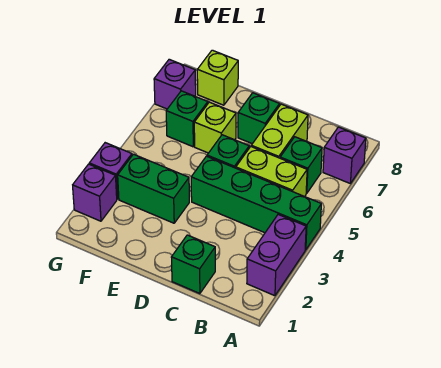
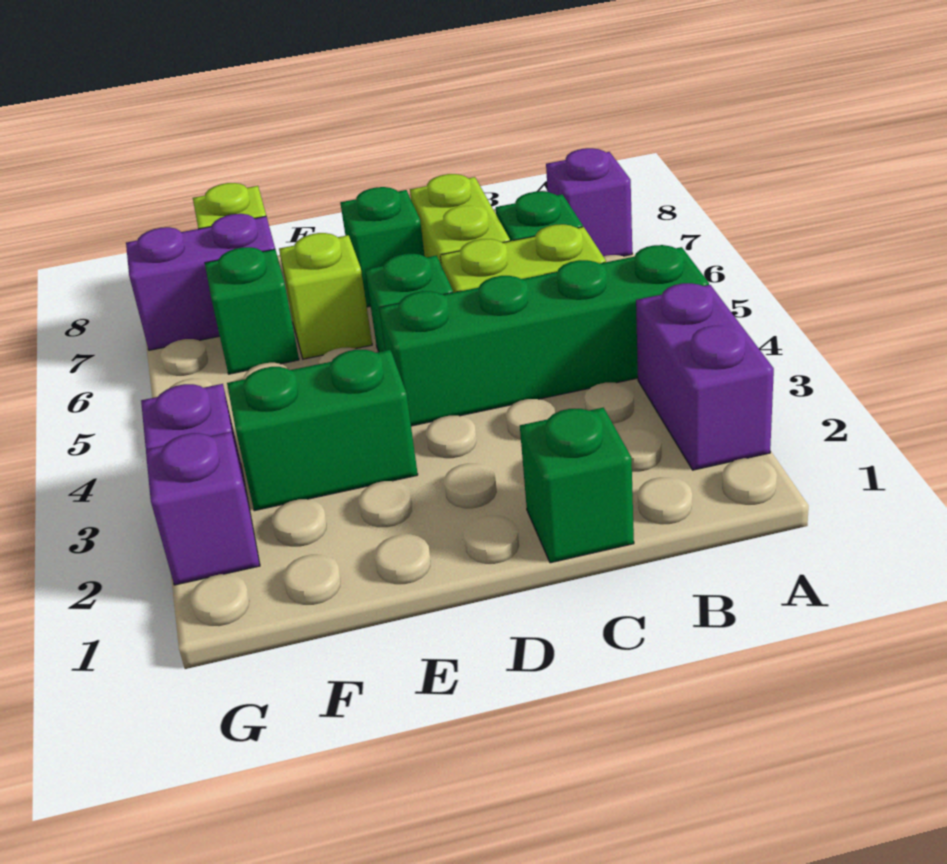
purple 1x1 brick [154,59,196,109] -> purple 1x2 brick [126,214,275,350]

